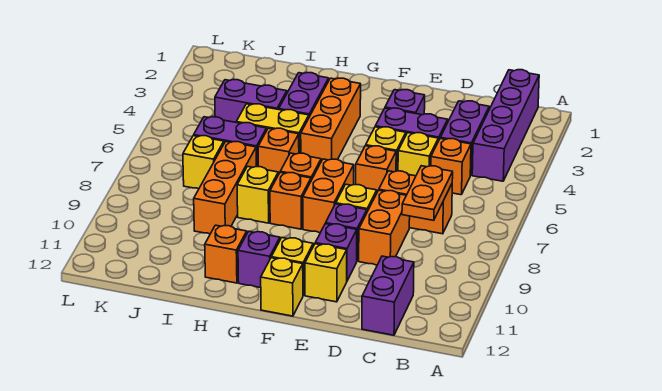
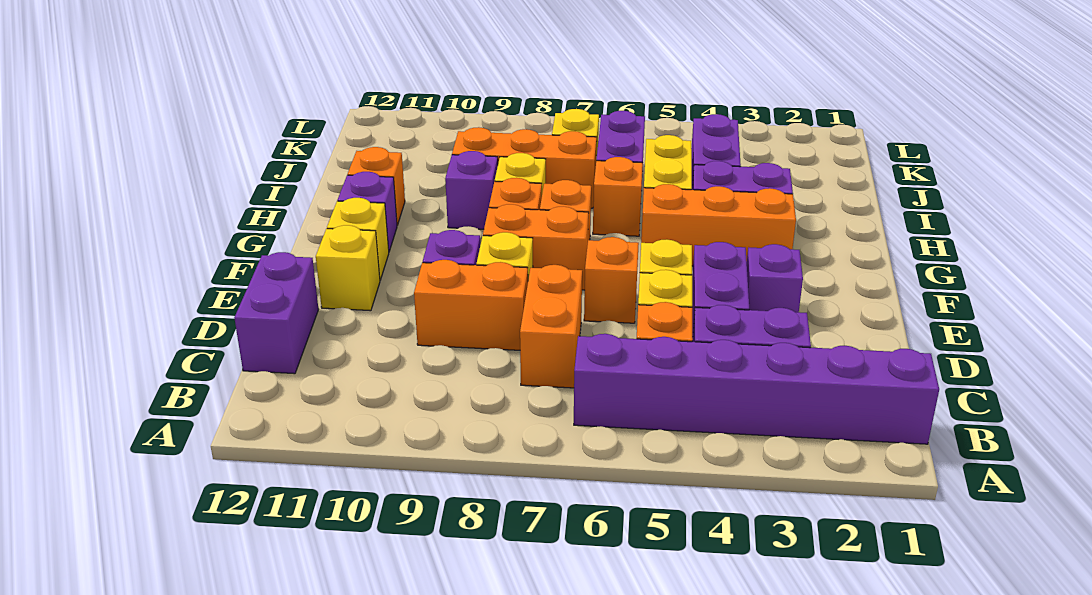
purple 1x4 brick [472,70,539,181] -> purple 1x6 brick [574,334,939,444]
orange 1x2 plate [402,166,453,220] -> none
purple 1x2 brick [362,256,414,335] -> purple 1x2 brick turned to [234,252,319,374]
purple 1x1 brick [315,224,357,281] -> purple 1x1 brick moved to [445,151,498,229]
yellow 1x1 brick [261,258,303,316] -> none

